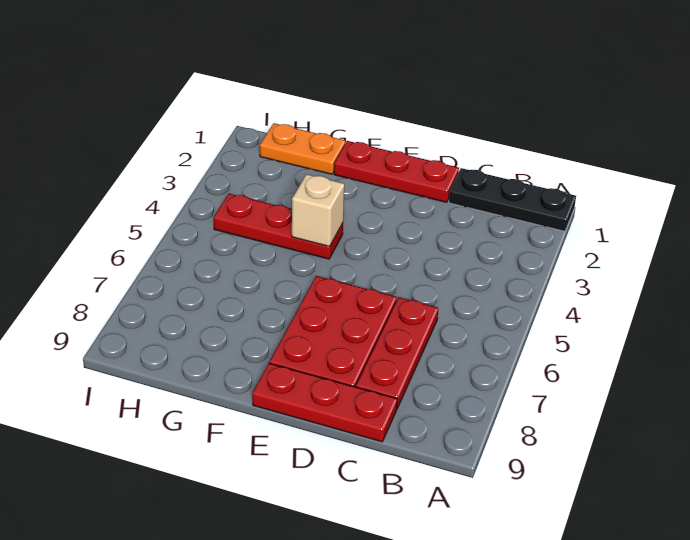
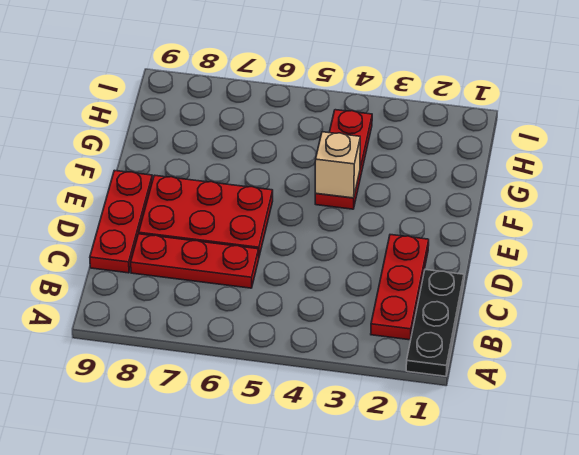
red 1x3 plate [334,141,459,202] -> red 1x3 plate moved to [371,235,429,340]
orange 1x2 plate [260,123,345,174] -> none

